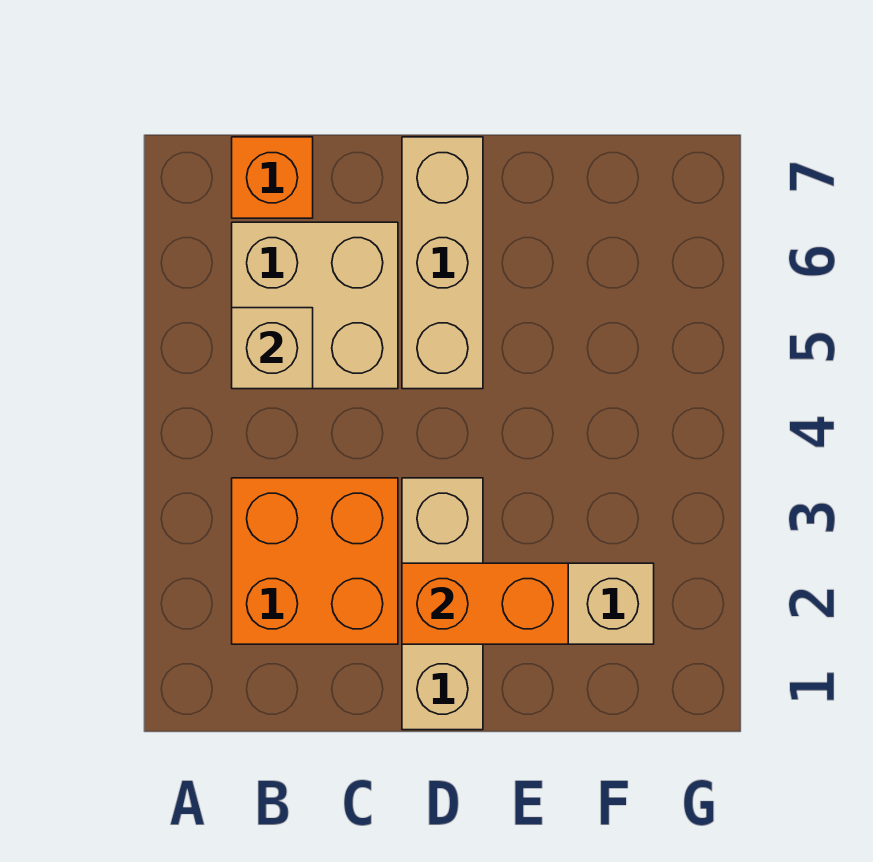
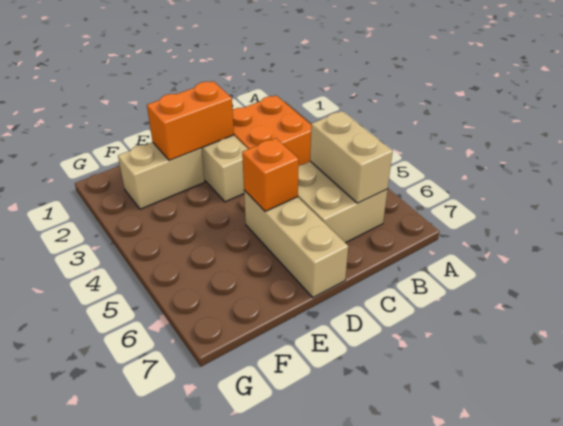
tan 1x1 brick [232,308,313,389] -> tan 1x2 brick [310,111,393,203]
orange 1x1 brick [232,137,313,218] -> orange 1x1 brick moved to [242,138,299,211]

